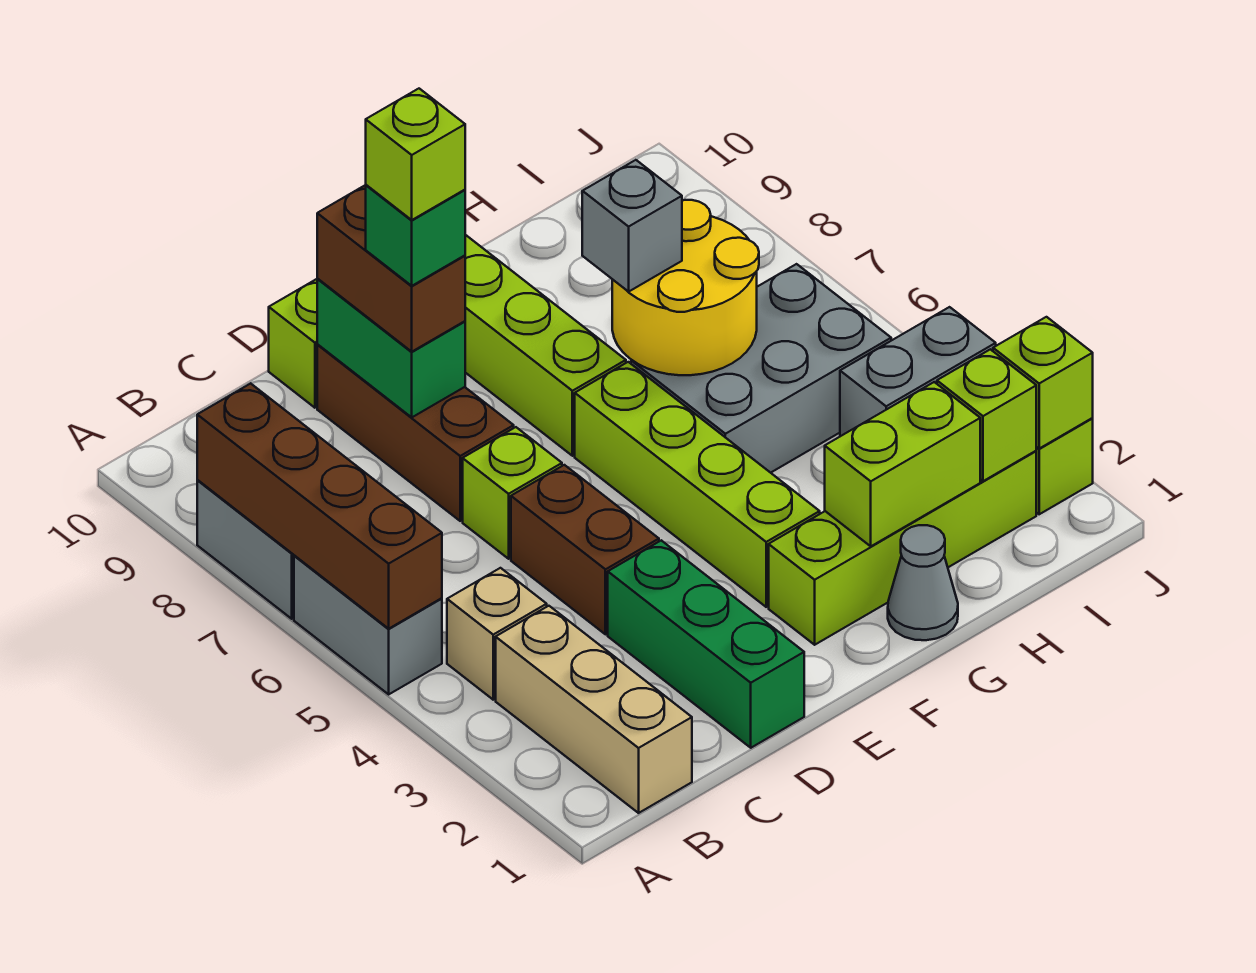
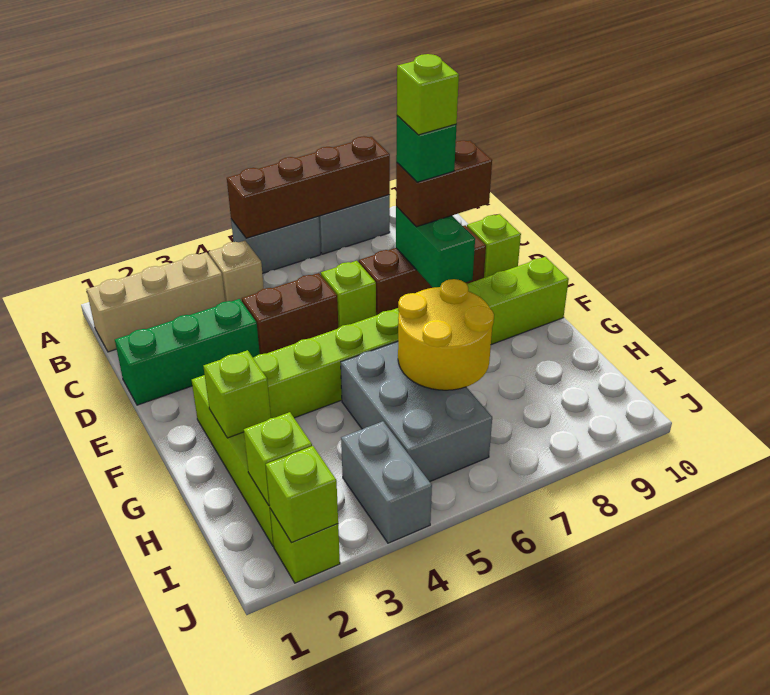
green 1x2 brick [317,279,465,417] -> green 1x2 brick turned to [396,207,475,288]
grey 1x1 cone [888,525,958,640] -> none
lime 1x2 brick [825,382,980,546] -> lime 1x1 brick [203,350,271,438]
grey 1x1 brick [582,160,682,292] -> none

